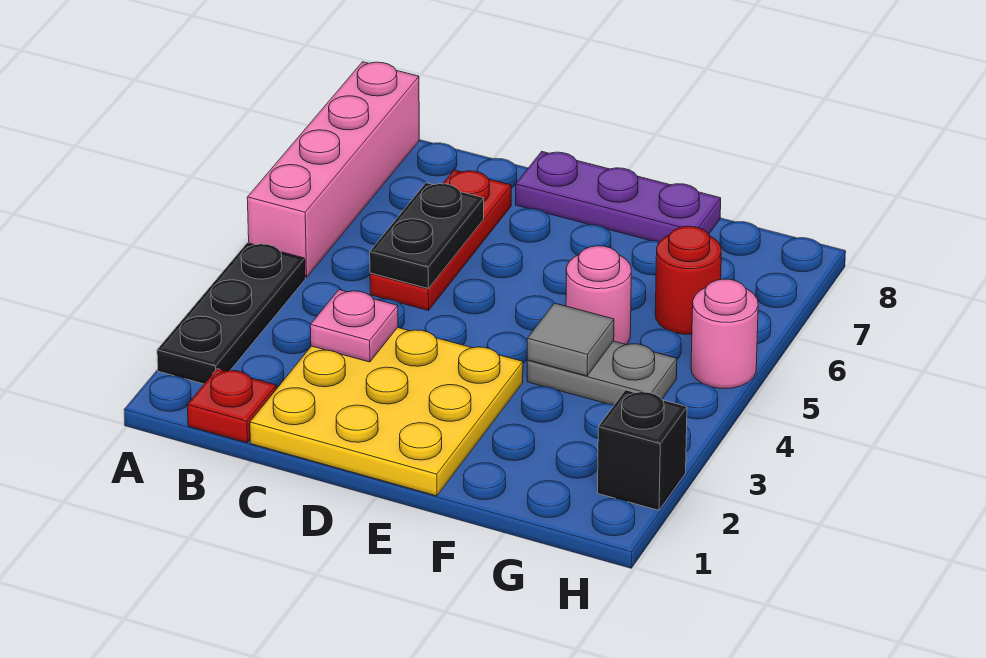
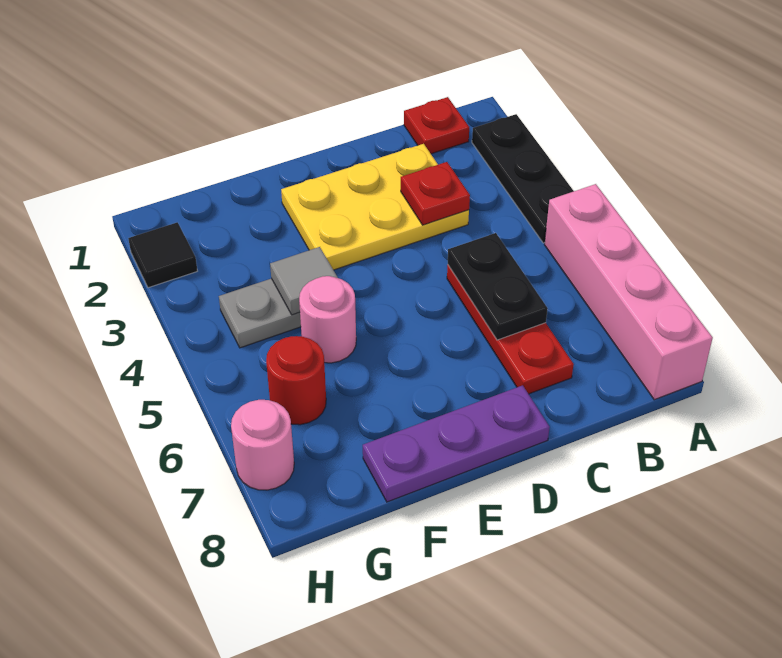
yellow 3x3 plate [250,328,523,496] -> yellow 2x3 plate [281,144,469,270]
pink 1x1 plate [310,290,398,362] -> red 1x1 plate [401,162,470,225]
black 1x1 brick [598,390,687,510] -> black 1x1 tile [128,222,197,288]
pink 1x1 round brick [691,279,758,388] -> pink 1x1 round brick moved to [231,400,294,490]

